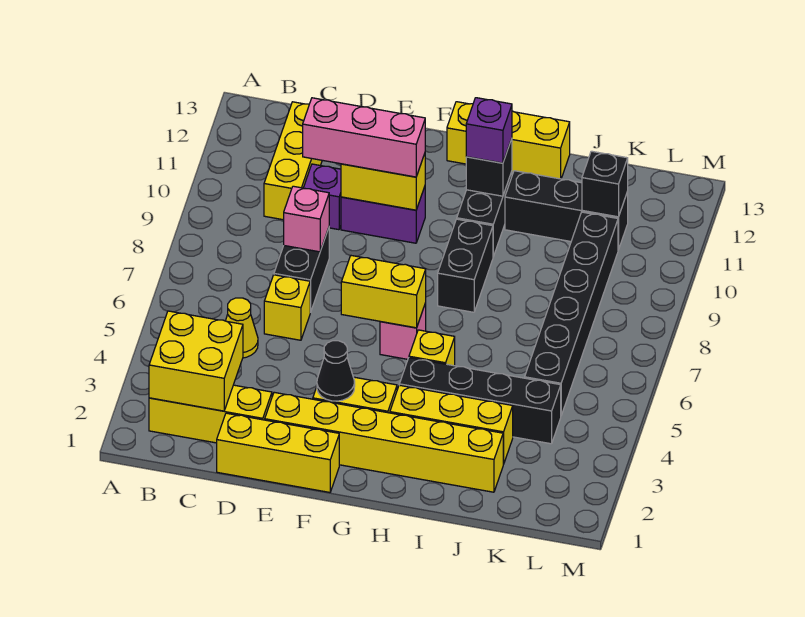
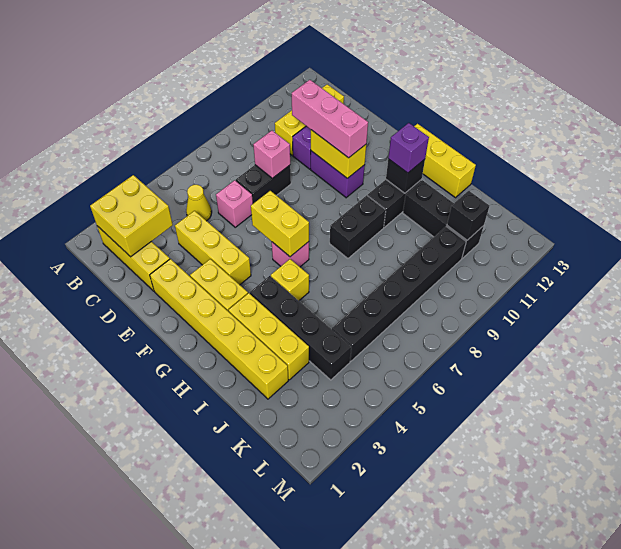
yellow 1x3 brick [217,413,339,492] -> yellow 1x3 brick moved to [175,211,251,285]
yellow 1x1 brick [264,275,310,340] -> pink 1x1 brick [216,180,253,227]
black 1x1 cone [317,341,355,401] -> none

